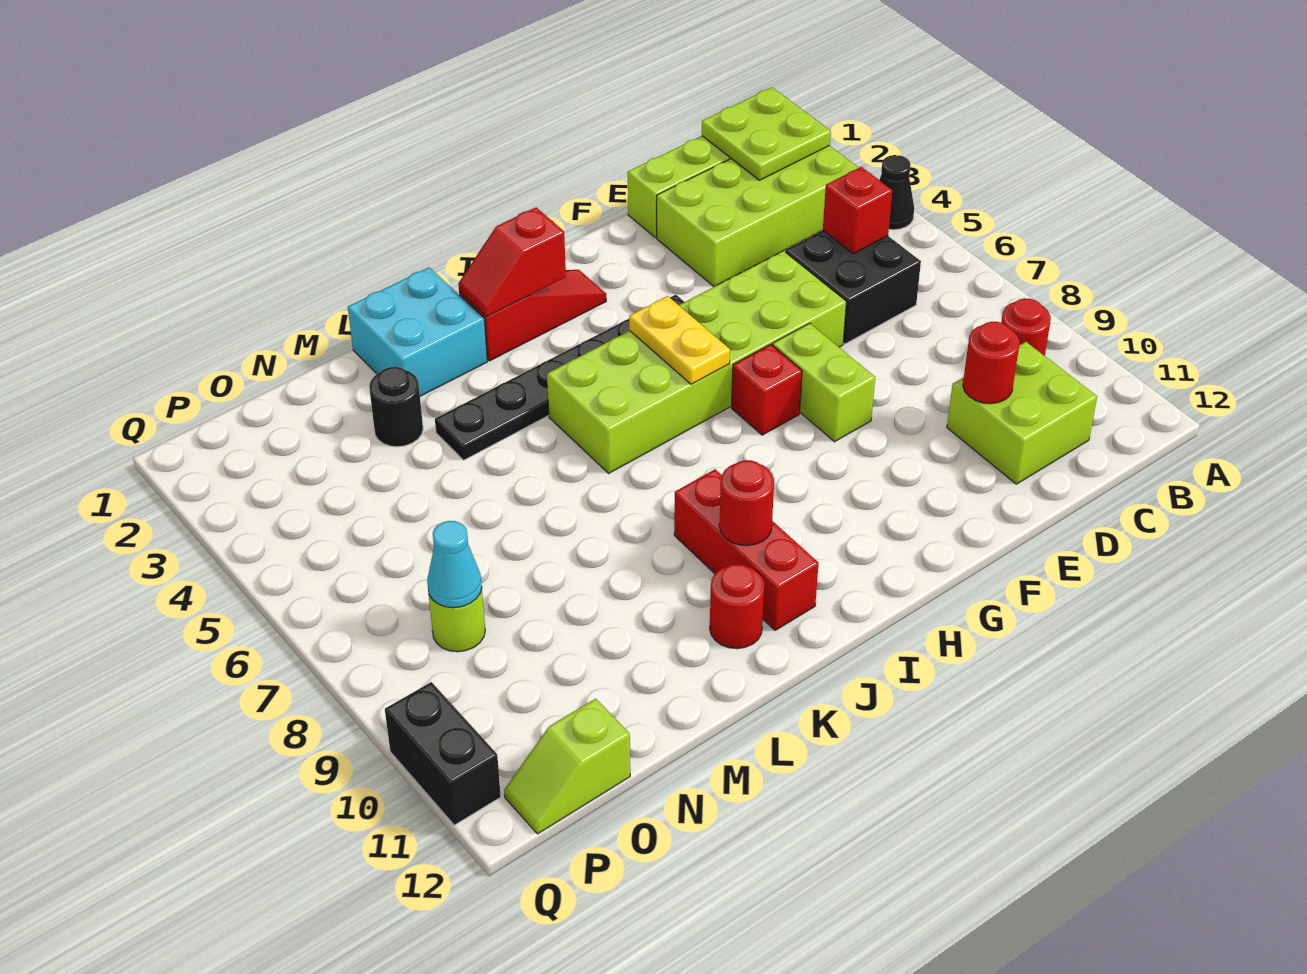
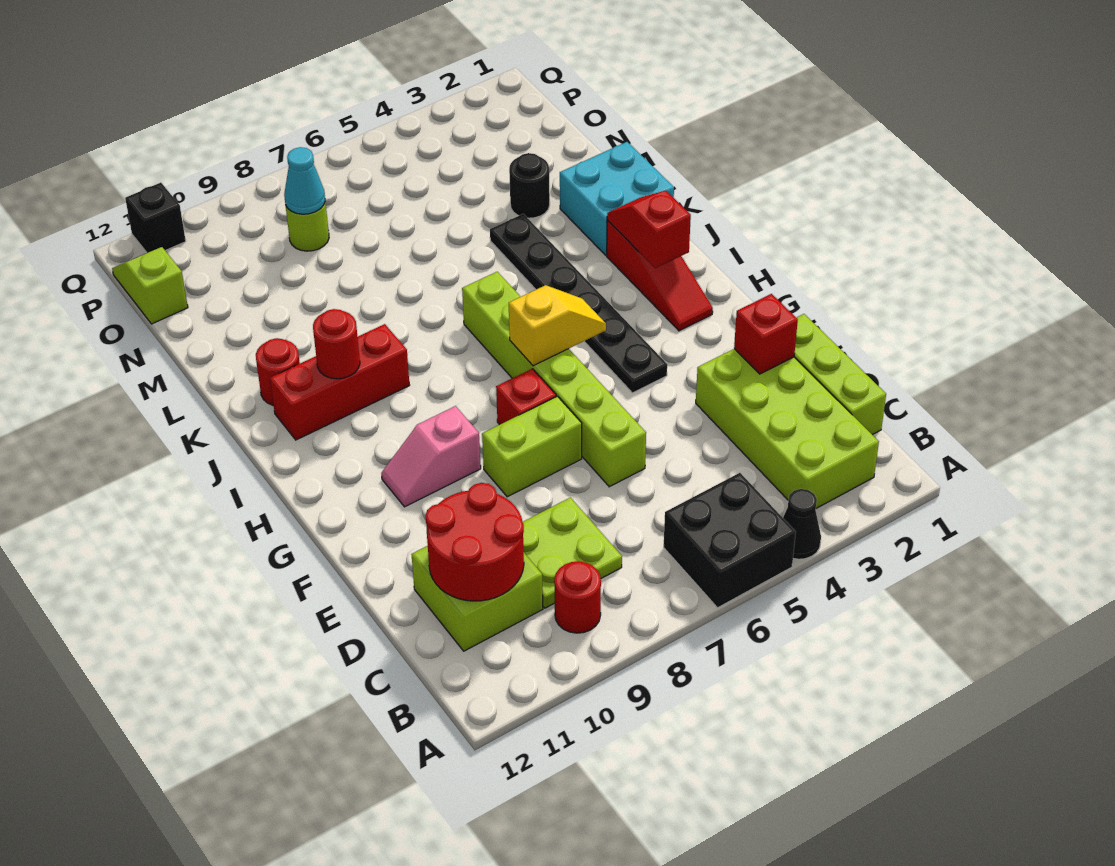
lime 2x2 plate [702,87,831,180] -> lime 2x2 plate moved to [523,497,622,608]
black 2x2 brick [785,231,921,344] -> black 2x2 brick moved to [664,473,796,608]
red 1x1 brick [823,167,892,254] -> red 1x1 brick moved to [734,294,798,374]
red 1x1 round brick [963,322,1019,404] -> red 2x2 round brick [425,483,524,601]
lime 2x6 brick [547,251,846,473] -> lime 1x6 brick [462,272,646,487]
none -> pink 1x2 slope [381,406,481,507]
yellow 1x2 plate [629,296,730,384] -> yellow 1x2 slope [509,285,606,366]
black 1x2 brick [385,682,501,825] -> black 1x1 brick [125,183,186,253]

